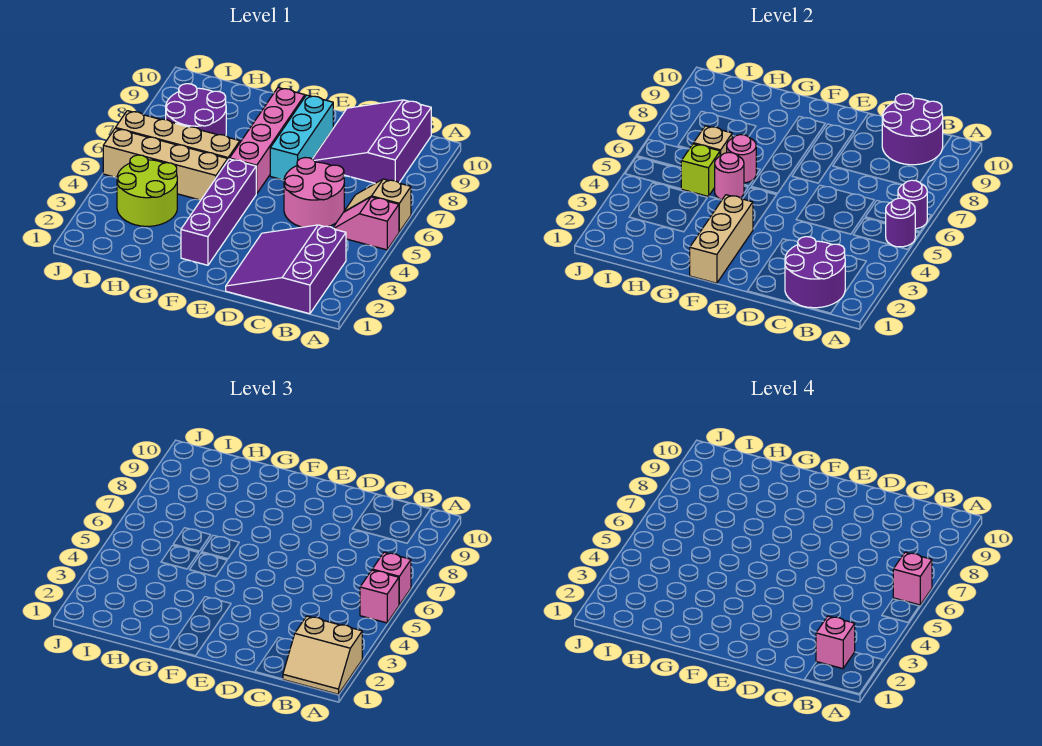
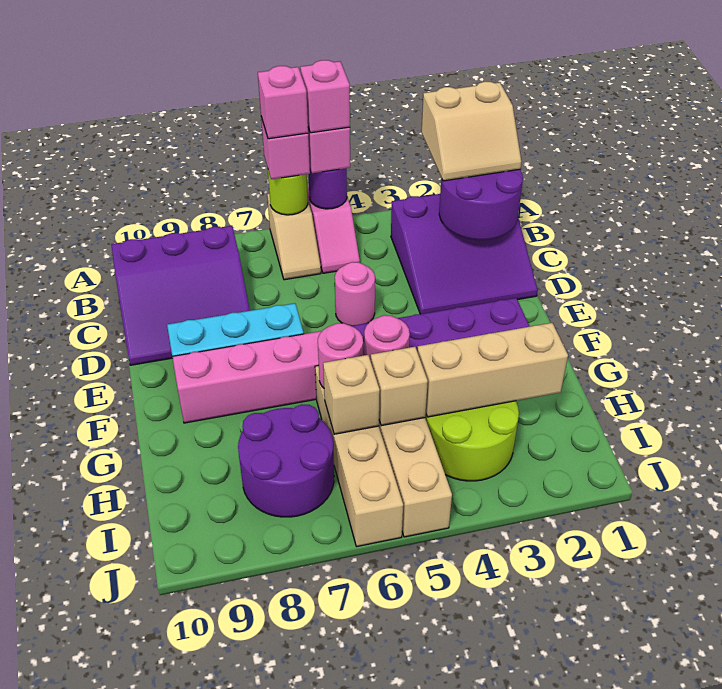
tan 2x2 slope [283,616,362,694] -> tan 2x2 slope turned to [422,82,521,181]
purple 1x1 round brick [898,180,927,229] -> lime 1x1 round brick [268,171,308,215]
pink 1x1 brick [816,616,855,669] -> pink 1x1 brick moved to [300,60,350,133]
purple 2x2 round brick [882,94,943,165] -> none
pink 2x2 round brick [284,158,344,227] -> pink 1x1 round brick [335,262,375,326]
tan 1x3 brick [690,195,753,283] -> tan 1x3 brick moved to [417,323,568,417]
lime 1x1 brick [681,144,720,197] -> tan 1x1 brick [371,347,428,426]

